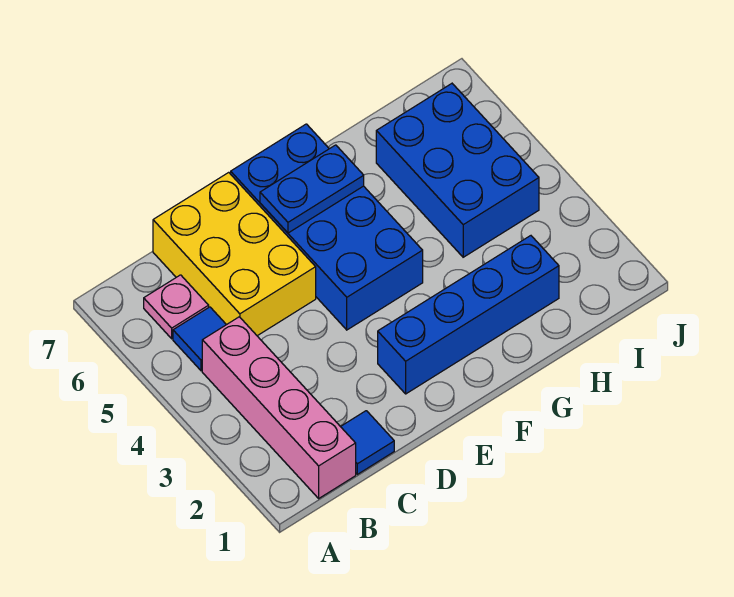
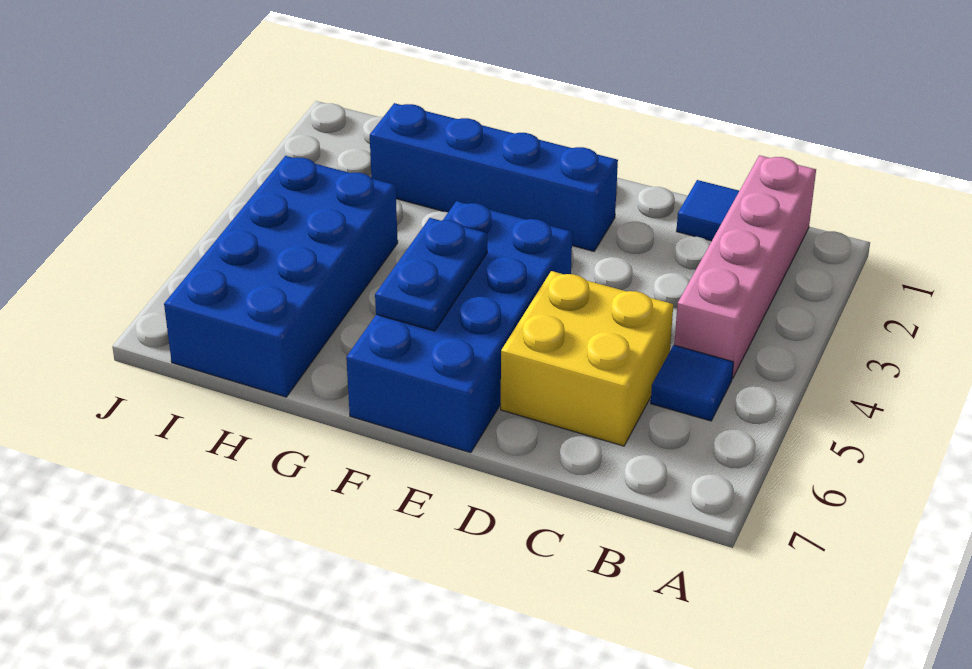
pink 1x1 plate [144,275,209,339] -> none
yellow 2x3 brick [153,172,316,336] -> yellow 2x2 brick [501,271,673,446]
blue 1x2 plate [260,145,364,233] -> blue 1x2 plate turned to [375,218,487,331]
blue 2x3 brick [376,84,539,257] -> blue 2x4 brick [164,156,398,397]

